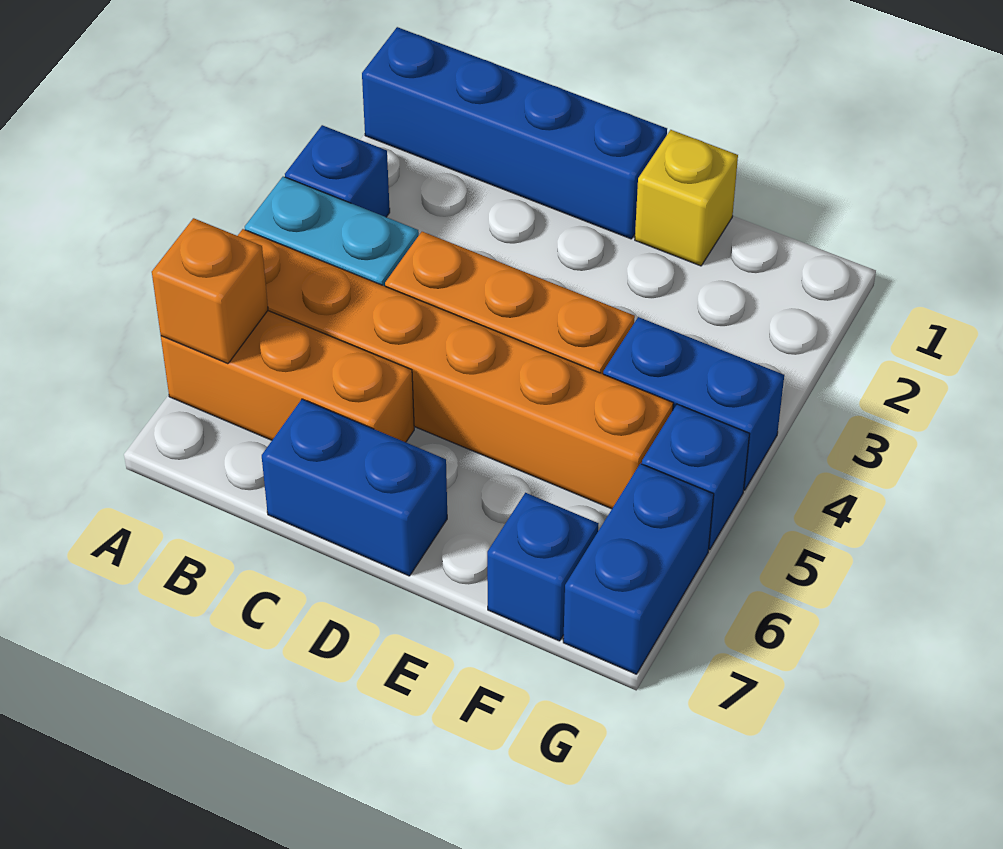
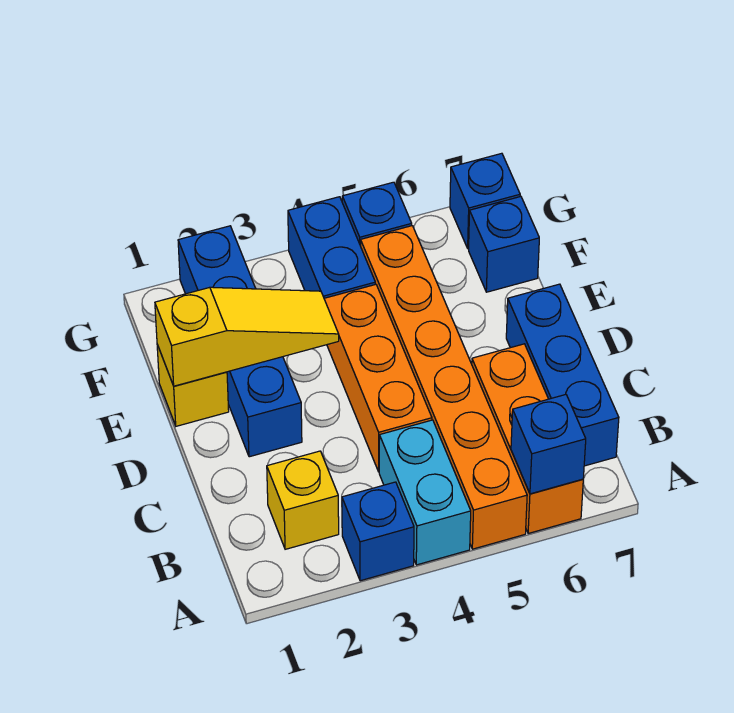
blue 1x4 brick [362,27,667,239] -> blue 1x4 brick moved to [178,226,302,457]
orange 1x1 brick [152,218,268,364] -> blue 1x1 brick [511,395,586,494]
none -> yellow 1x1 brick [267,451,339,549]
blue 1x2 brick [262,399,447,576] -> blue 1x3 brick [506,284,619,466]
none -> yellow 1x3 slope [155,287,339,386]
blue 1x2 brick [563,464,714,674] -> blue 1x1 brick [450,153,520,249]

